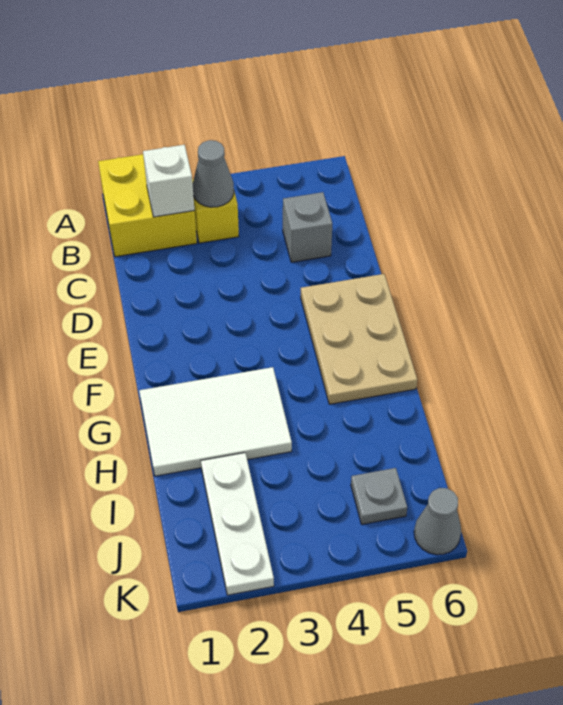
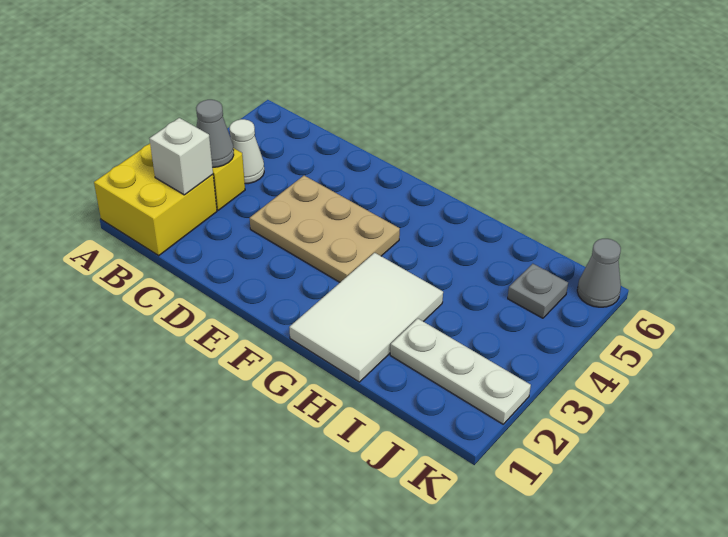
none -> white 1x1 cone [230,119,264,184]
grey 1x1 brick [283,192,332,262] -> none
tan 2x3 plate [301,274,417,404] -> tan 2x3 plate moved to [250,175,400,282]

